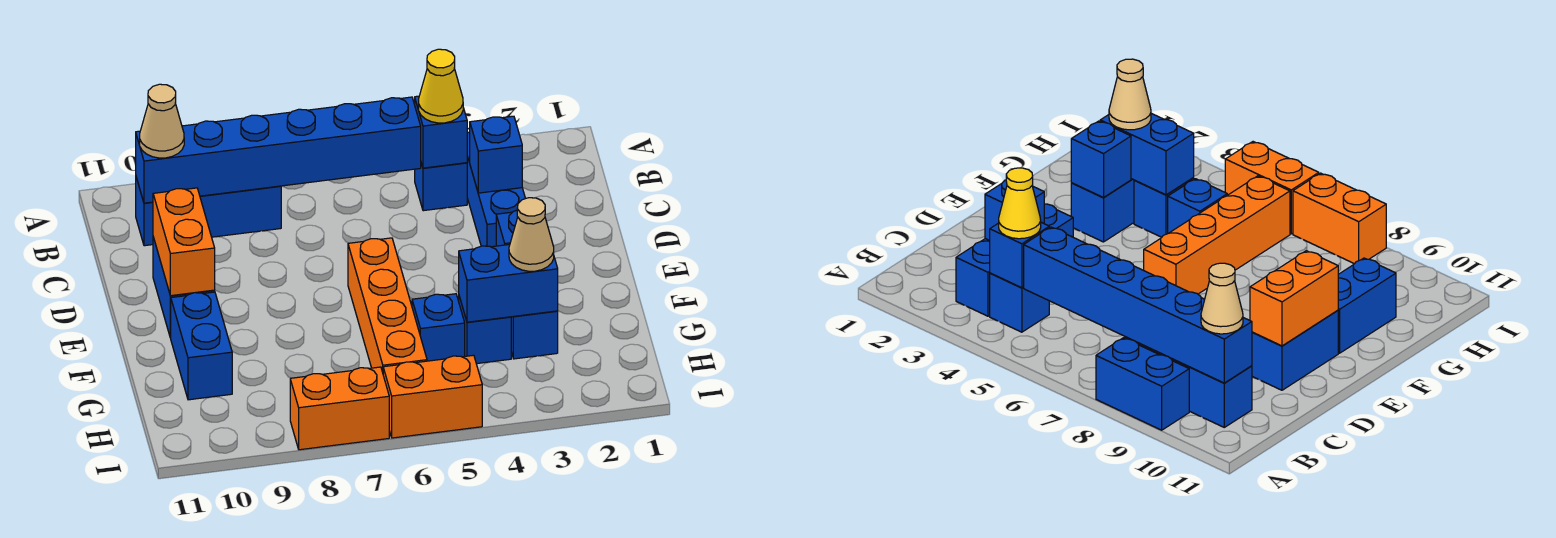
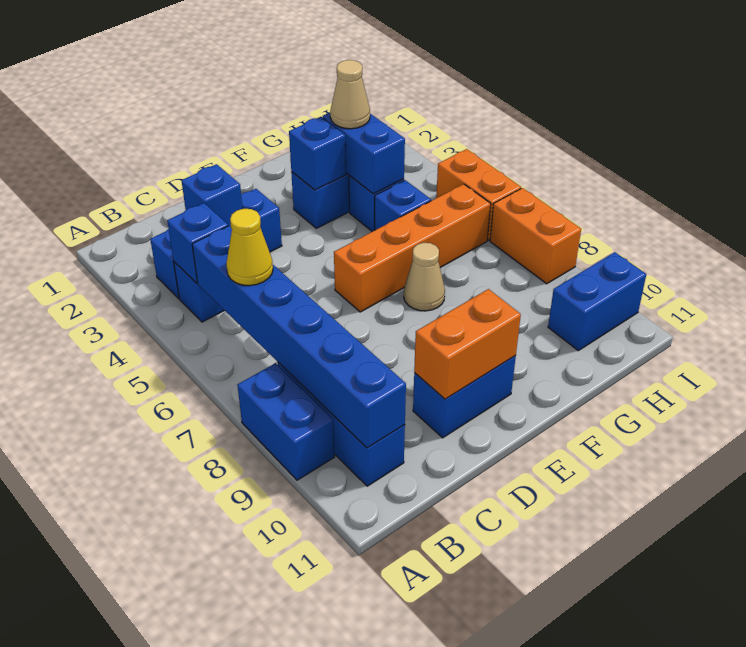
yellow 1x1 cone [419,49,463,123] -> yellow 1x1 cone moved to [226,209,273,286]
tan 1x1 cone [140,84,184,158] -> tan 1x1 cone moved to [404,243,445,311]
blue 1x2 brick [171,292,232,400] -> blue 1x2 brick moved to [548,252,646,351]

